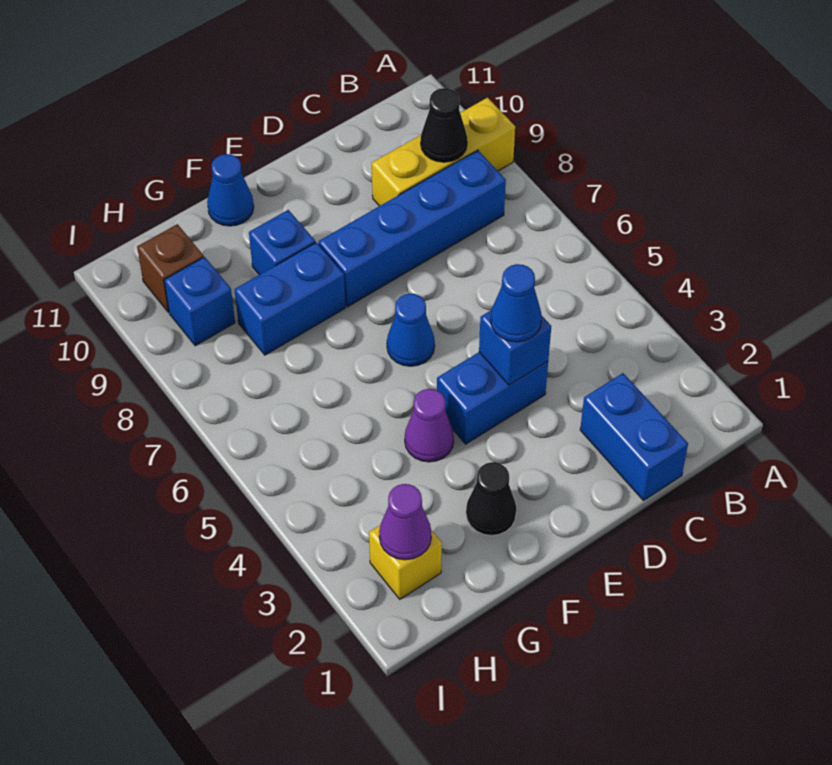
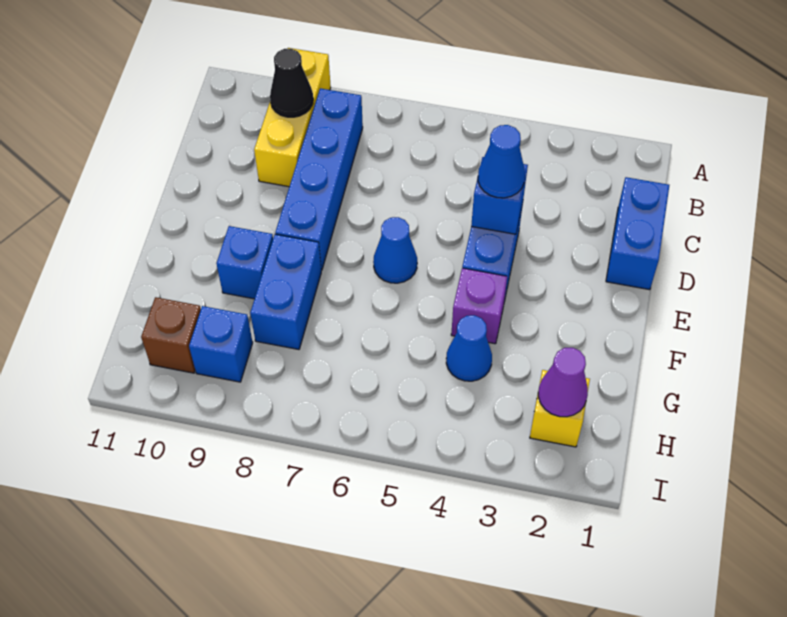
blue 1x2 brick [580,373,688,501] -> blue 1x2 brick turned to [606,177,669,290]
black 1x1 cone [466,462,516,536] -> none
purple 1x1 cone [405,389,454,462] -> purple 1x1 brick [451,268,507,344]
blue 1x1 cone [207,154,254,226] -> blue 1x1 cone moved to [446,315,492,381]

